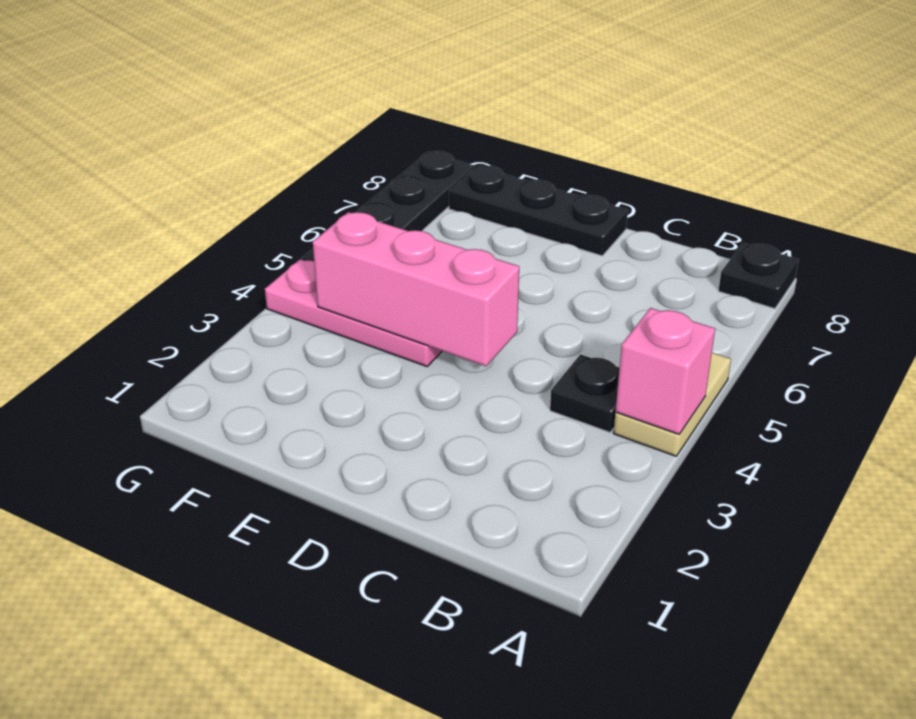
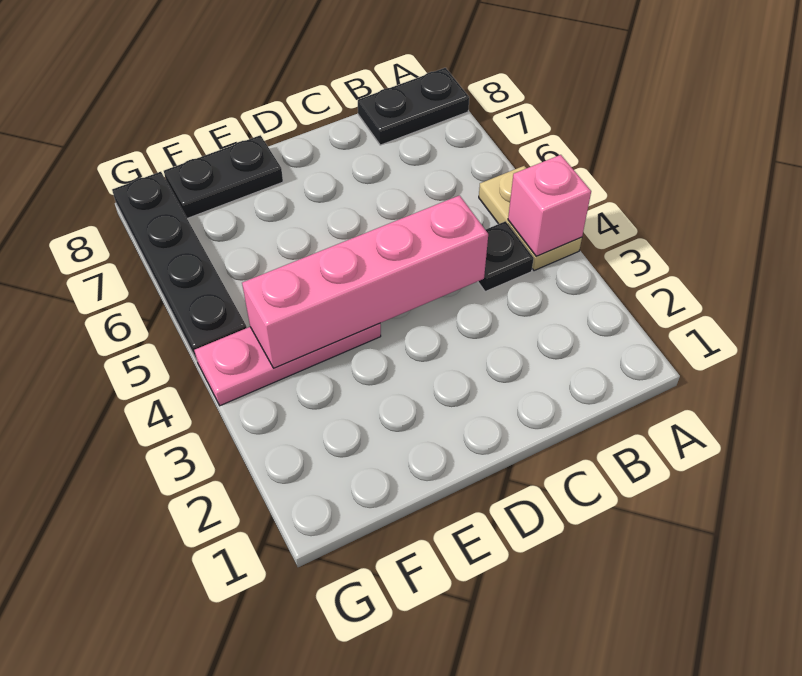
black 1x1 plate [718,243,799,309] -> black 1x2 plate [358,68,469,145]
pink 1x3 brick [313,212,519,366] -> pink 1x4 brick [242,195,488,368]
black 1x3 plate [449,165,628,256] -> black 1x2 plate [164,135,283,219]

